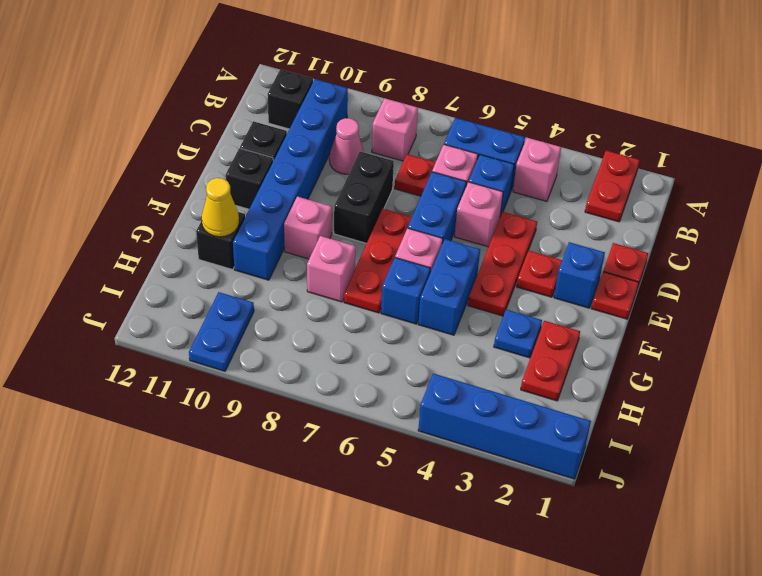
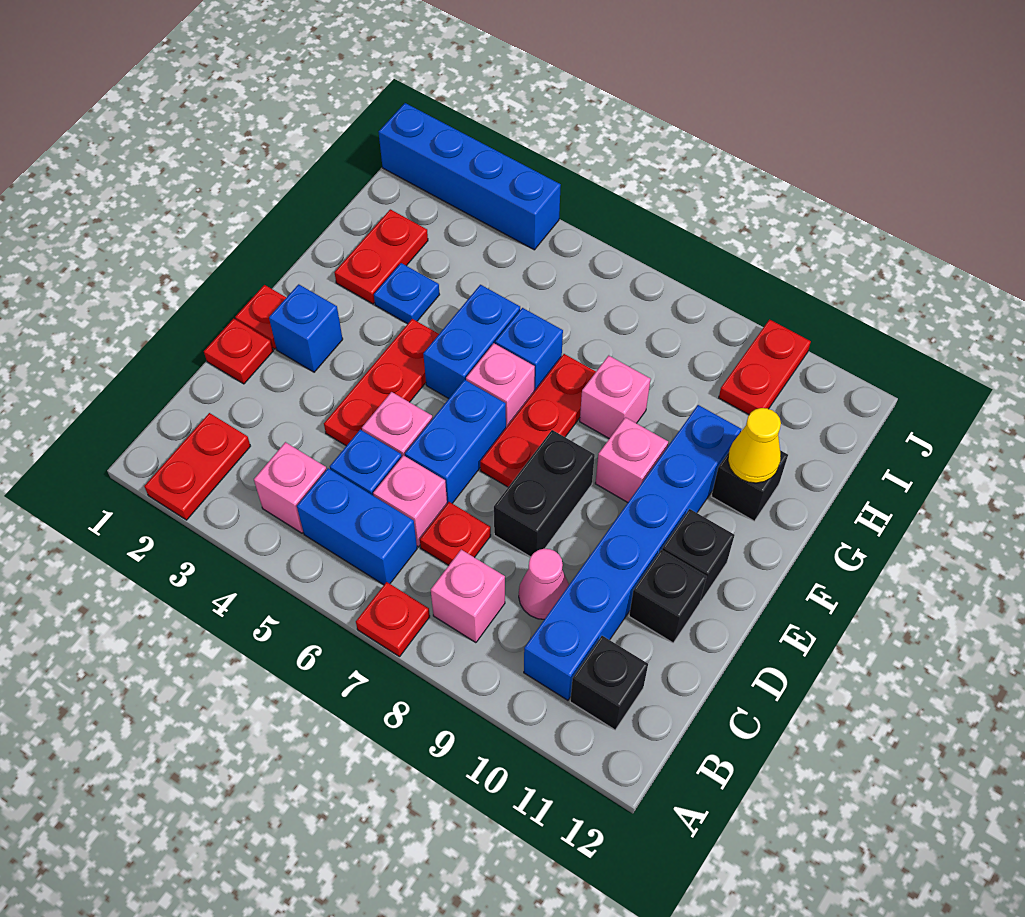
red 1x1 plate [517,251,562,297] -> red 1x1 plate moved to [356,582,430,657]
blue 1x2 plate [189,292,254,371] -> red 1x2 plate [719,320,811,415]

